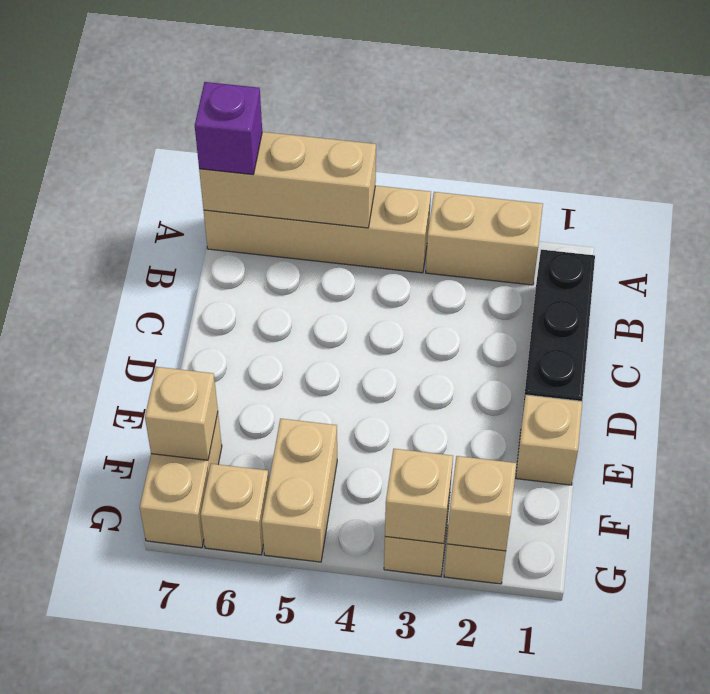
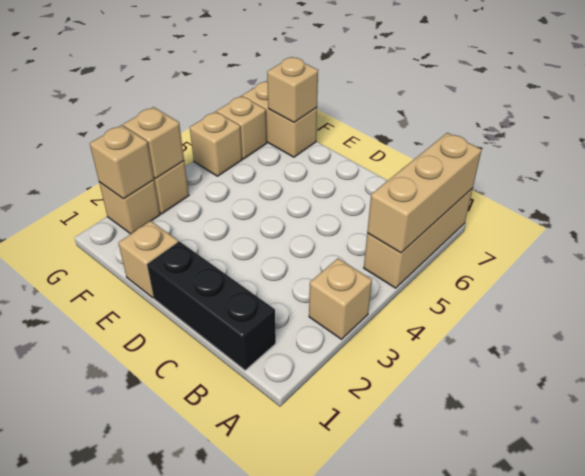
tan 1x2 brick [426,192,543,285] -> tan 1x1 brick [309,258,372,339]
tan 1x4 brick [204,186,431,273] -> tan 1x3 brick [364,188,473,288]
purple 1x1 brick [195,82,262,174] -> none
tan 1x2 brick [262,419,337,562] -> tan 1x1 brick [190,111,242,176]

